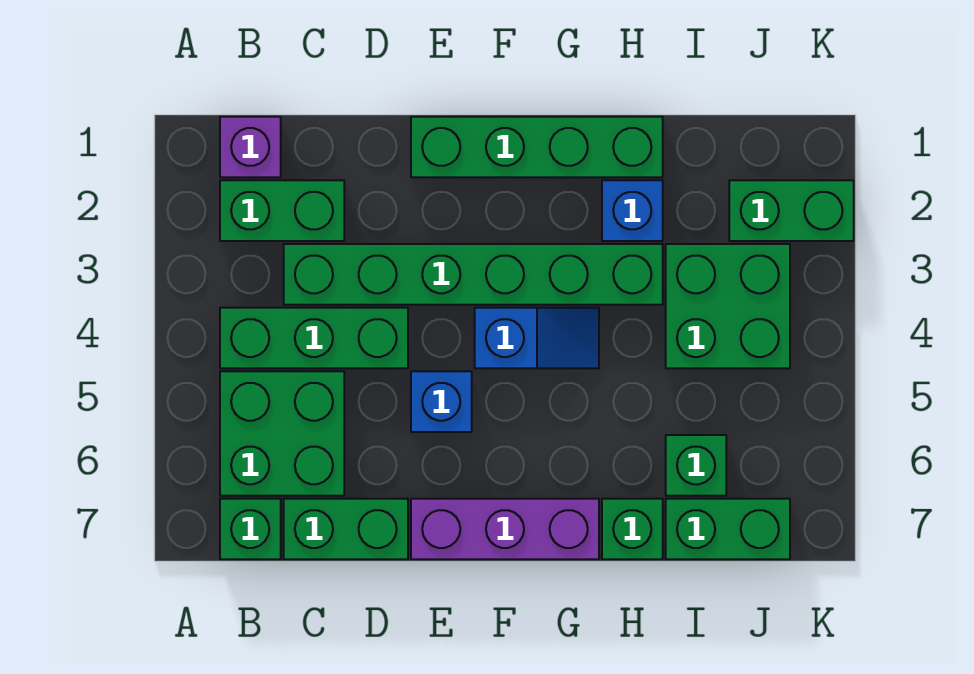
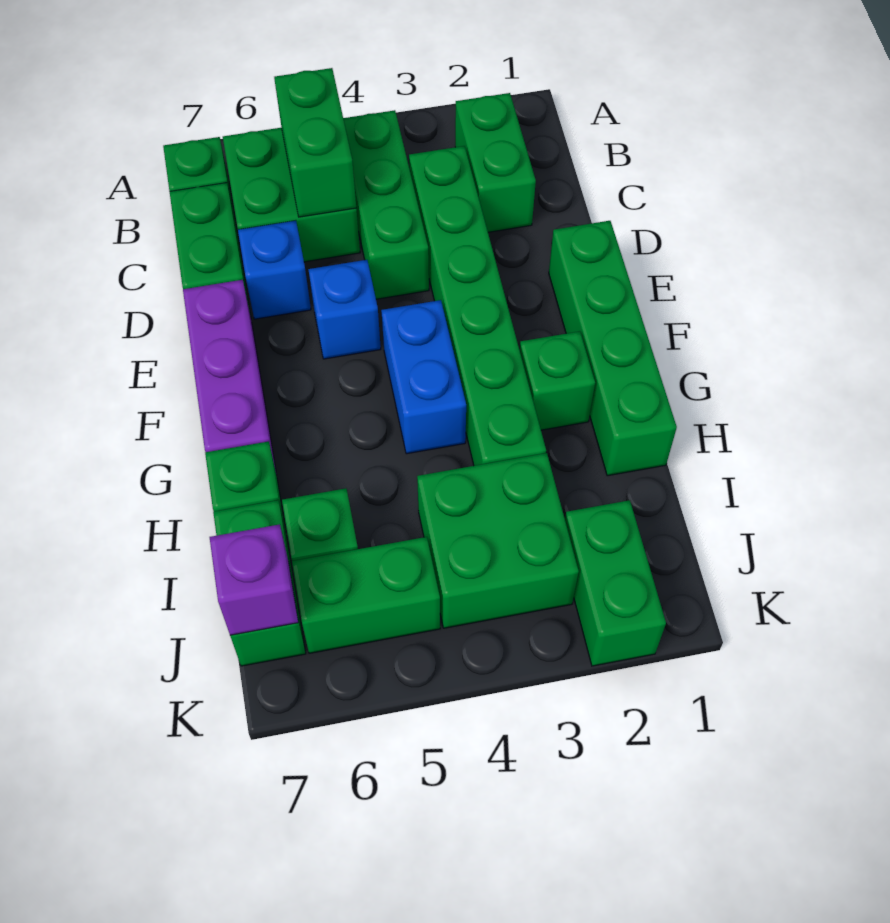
purple 1x1 brick [220,117,281,177] -> purple 1x1 brick moved to [210,524,298,635]
none -> green 1x2 brick [274,68,356,217]
blue 1x2 slope [475,308,599,368] -> blue 1x2 brick [381,300,466,454]
none -> green 1x1 brick [520,331,595,430]
blue 1x1 brick [602,180,663,241] -> blue 1x1 brick moved to [238,221,311,319]
none -> green 1x2 brick [292,537,440,653]

